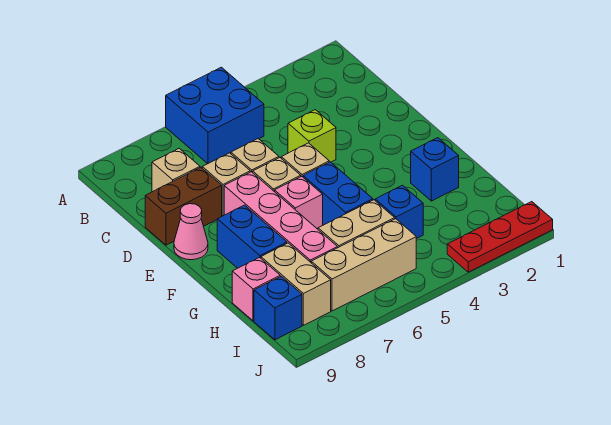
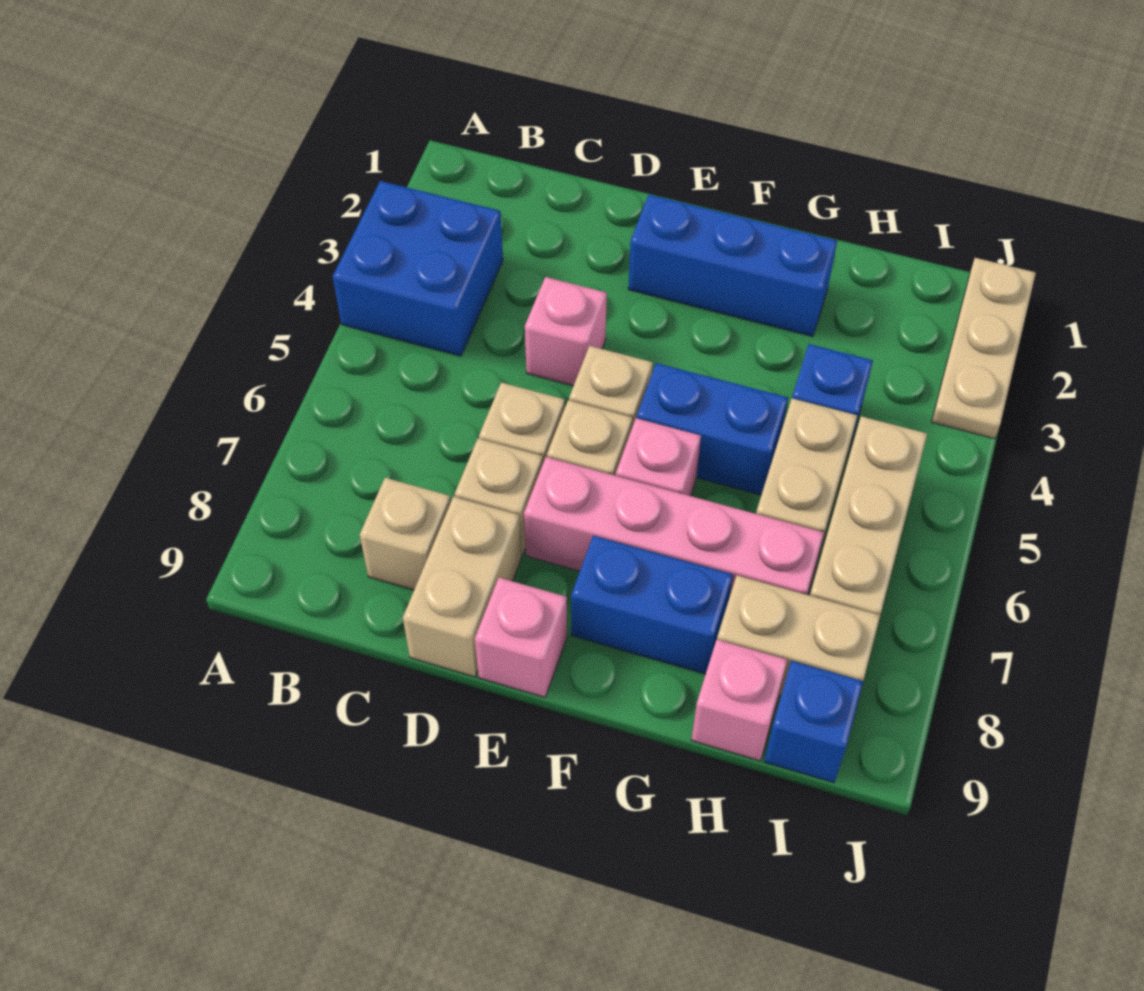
blue 2x2 brick [166,67,264,164] -> blue 2x2 brick moved to [333,181,503,356]
lime 1x1 brick [288,110,336,162] -> pink 1x1 brick [525,277,607,386]
brown 1x2 brick [145,167,222,245] -> tan 1x2 brick [403,497,521,677]
pink 1x1 cone [174,204,208,260] -> pink 1x1 brick [475,578,567,697]
blue 1x1 brick [411,138,459,201] -> blue 1x3 brick [628,195,837,337]
red 1x3 plate [447,202,553,272] -> tan 1x3 plate [932,258,1036,439]

